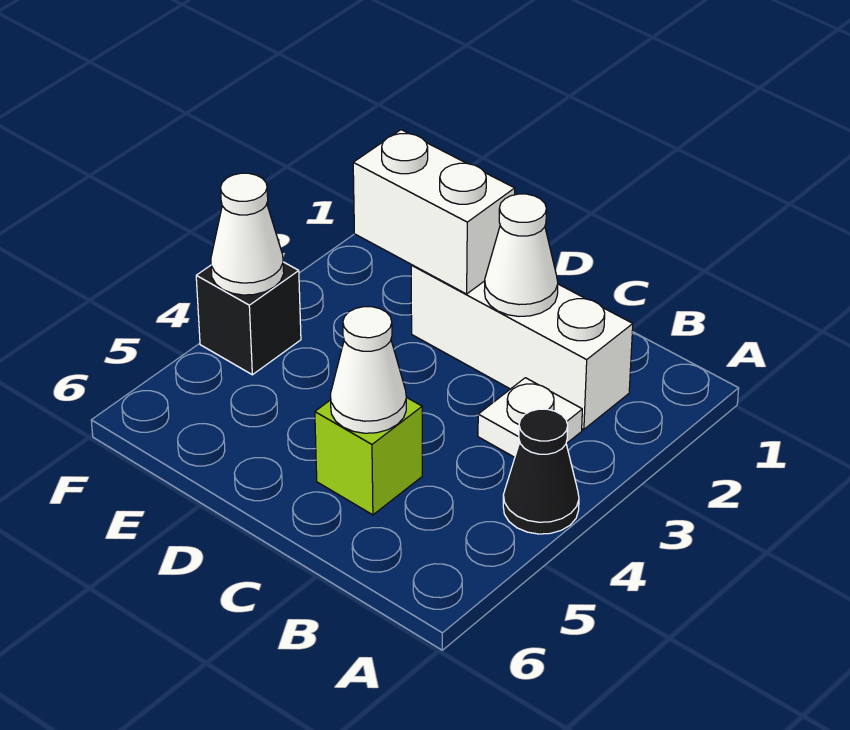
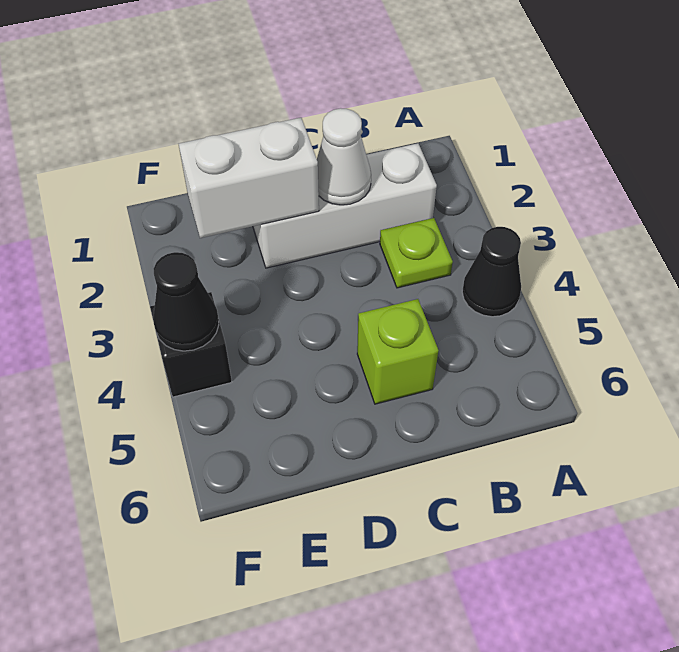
white 1x1 plate [478,378,582,457] -> lime 1x1 plate [380,218,453,288]
white 1x1 cone [330,307,406,433] -> none
white 1x1 cone [211,173,284,295] -> black 1x1 cone [153,252,219,351]

